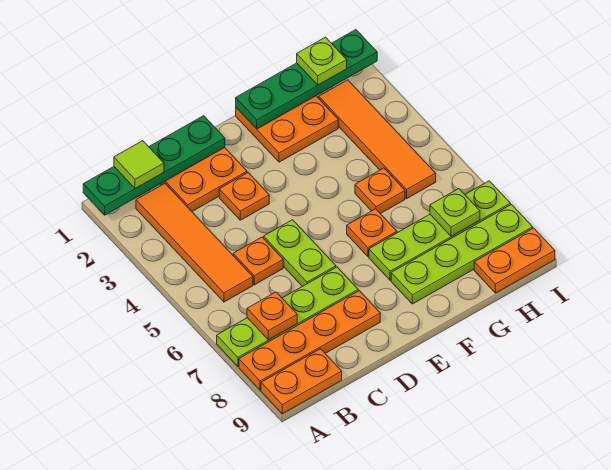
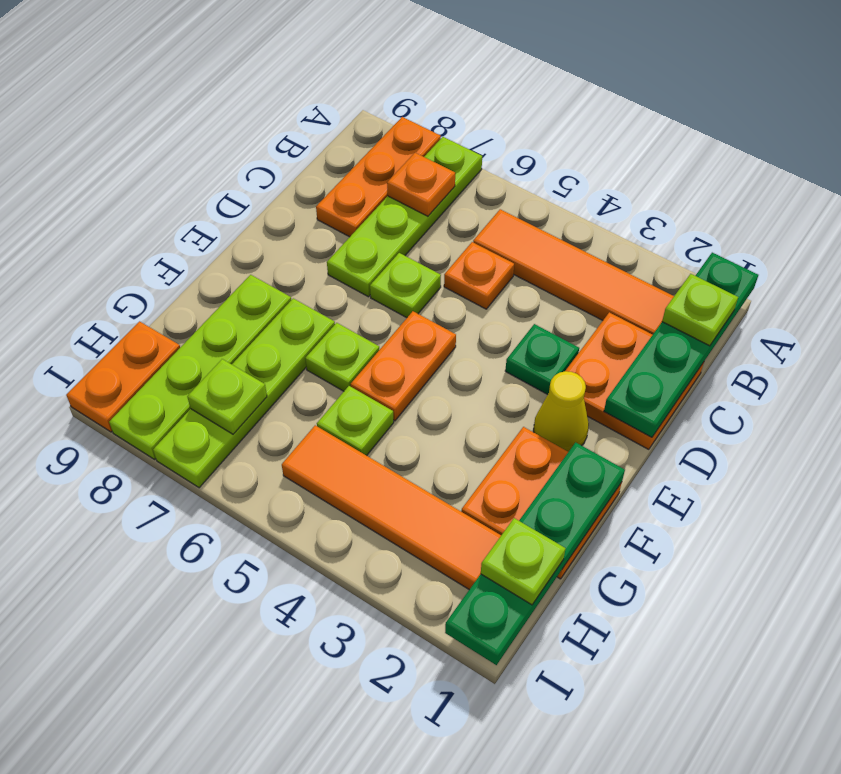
orange 1x4 plate [239,291,380,390] -> orange 1x3 plate [316,117,441,237]
orange 1x2 plate [261,349,342,414] -> orange 1x2 plate moved to [351,311,456,421]
lime 1x1 tile [114,141,164,189] -> lime 1x1 plate [662,274,738,346]
orange 1x1 plate [219,173,269,220] -> green 1x1 plate [505,324,579,395]
lime 1x2 plate [264,220,336,286] -> lime 1x1 plate [370,253,441,318]
none -> yellow 1x1 cone [534,371,589,452]
orange 1x1 plate [347,209,397,257] -> lime 1x1 plate [305,323,379,391]
orange 1x1 plate [355,168,405,214] -> lime 1x1 plate [317,386,394,456]

